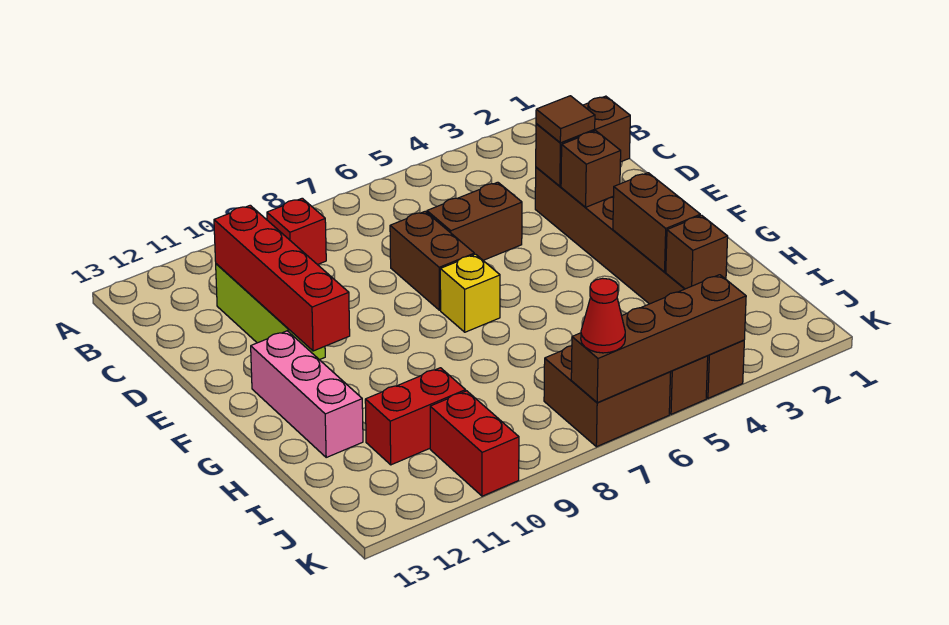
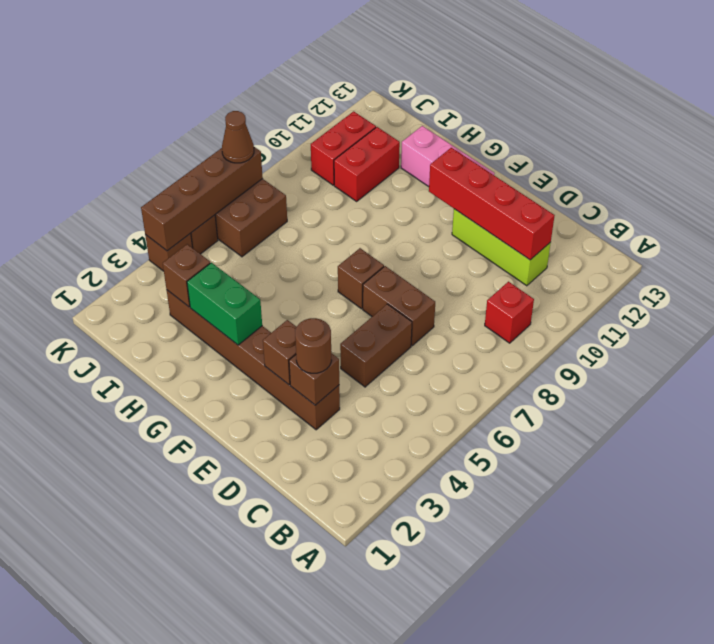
brown 1x2 brick [536,96,630,186] -> brown 1x1 brick [289,353,339,405]
brown 1x1 tile [536,96,595,143] -> brown 1x1 round brick [295,318,332,373]
yellow 1x1 brick [440,254,500,332] -> brown 1x1 brick [338,248,384,309]
brown 1x2 brick [613,173,700,272] -> green 1x2 brick [187,263,262,345]
red 1x2 brick [430,391,519,496] -> red 1x2 brick turned to [311,111,376,185]
red 1x1 cone [581,278,625,353] -> brown 1x1 cone [222,111,254,163]

